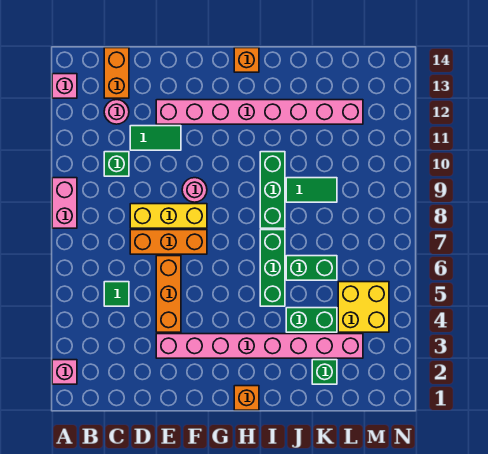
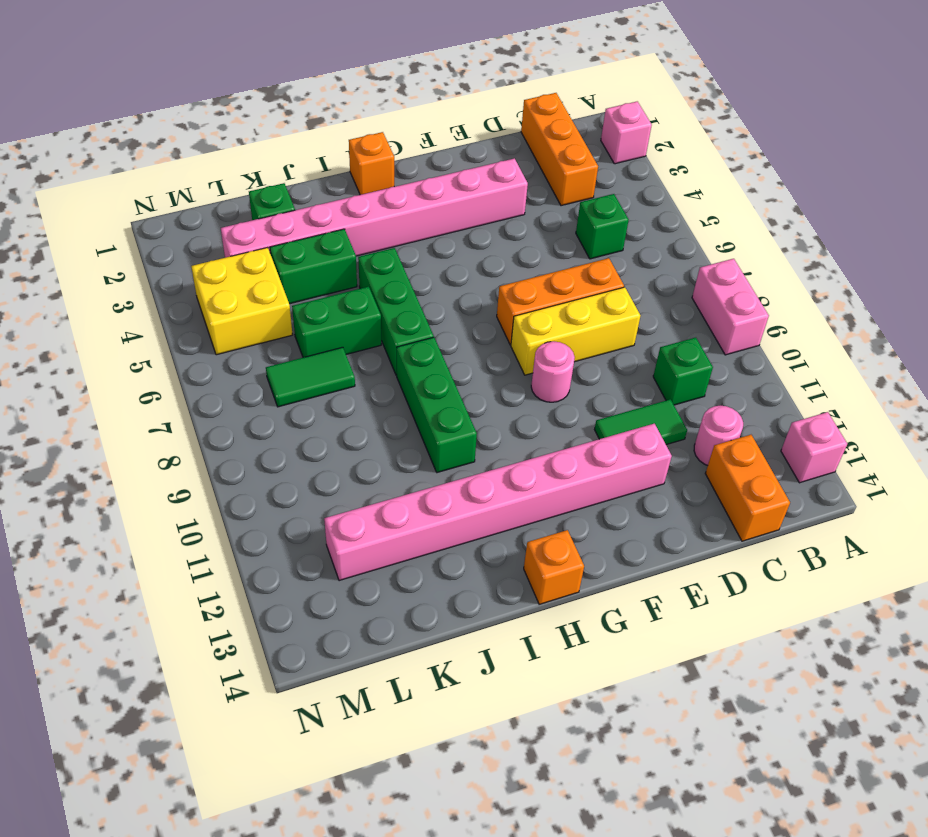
green 1x1 tile [104,282,129,306] -> green 1x1 brick [576,194,629,259]
orange 1x3 brick [156,256,181,332] -> orange 1x3 brick moved to [521,93,598,206]
green 1x2 tile [286,178,337,202] -> green 1x2 tile moved to [266,347,355,407]

